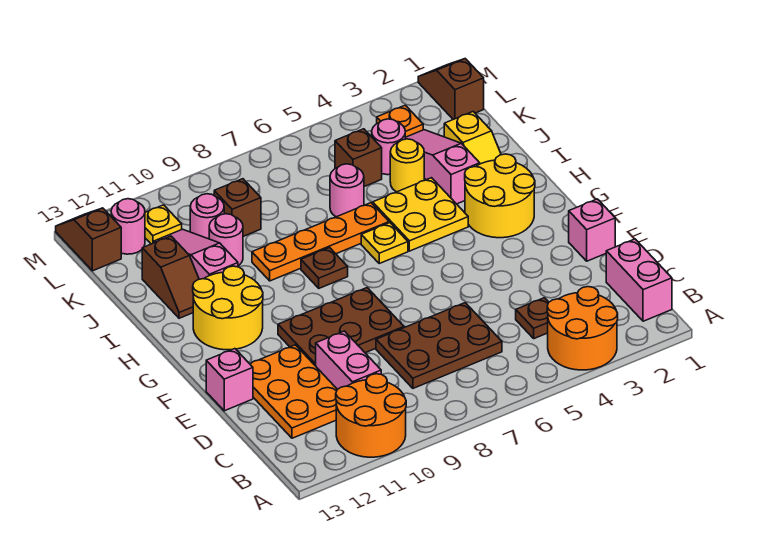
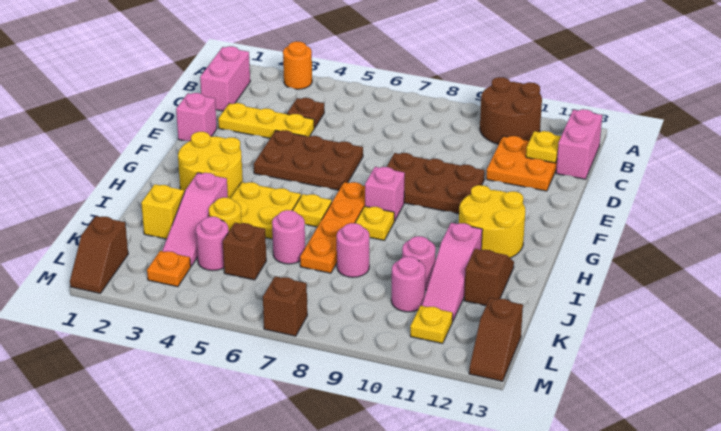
orange 2x2 round brick [547,287,618,370] -> orange 1x1 round brick [283,41,312,89]
orange 2x2 round brick [336,374,406,457] -> brown 2x2 round brick [480,77,542,144]
brown 2x3 plate [376,303,502,388] -> brown 2x3 plate moved to [254,130,363,190]
pink 1x2 brick [316,331,381,390] -> pink 1x2 brick moved to [556,109,602,179]
orange 2x3 plate [250,345,337,438] -> orange 2x2 plate [486,136,557,191]
none -> yellow 1x1 plate [526,131,561,163]
none -> yellow 1x3 plate [218,103,314,138]
pink 1x1 brick [206,349,253,411] -> pink 1x1 brick moved to [365,167,405,221]
brown 1x1 plate [301,248,348,288] -> yellow 1x1 plate [355,206,394,240]
orange 1x4 plate [252,203,389,281] -> orange 1x4 plate turned to [300,182,365,273]
brown 1x1 brick [214,179,261,236] -> brown 1x1 brick moved to [263,276,307,336]
pink 1x1 round brick [111,199,145,254] -> pink 1x1 round brick moved to [337,223,369,277]

